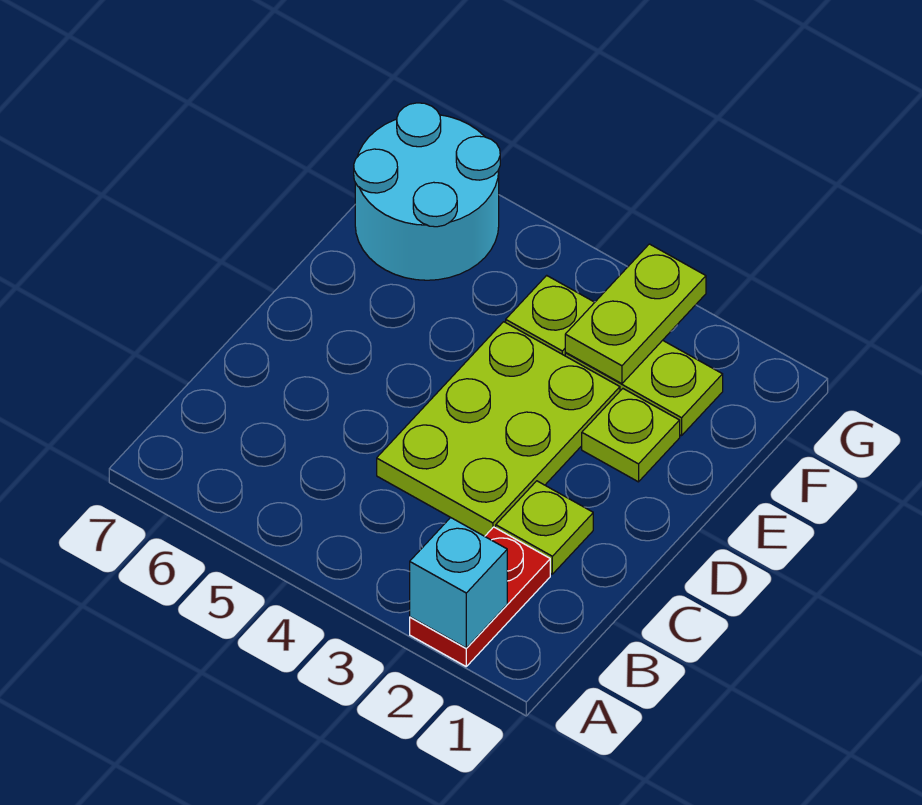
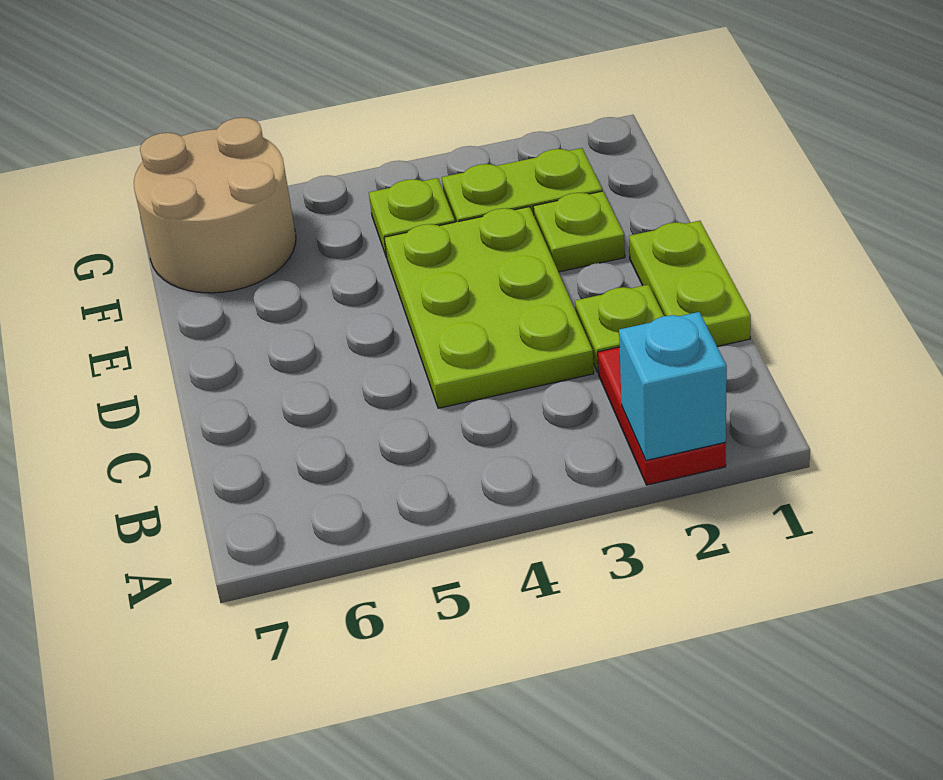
lime 1x2 plate [565,244,706,384] -> lime 1x2 plate moved to [629,221,751,346]
cyan 2x2 round brick [354,103,500,280] -> tan 2x2 round brick [134,118,296,293]

